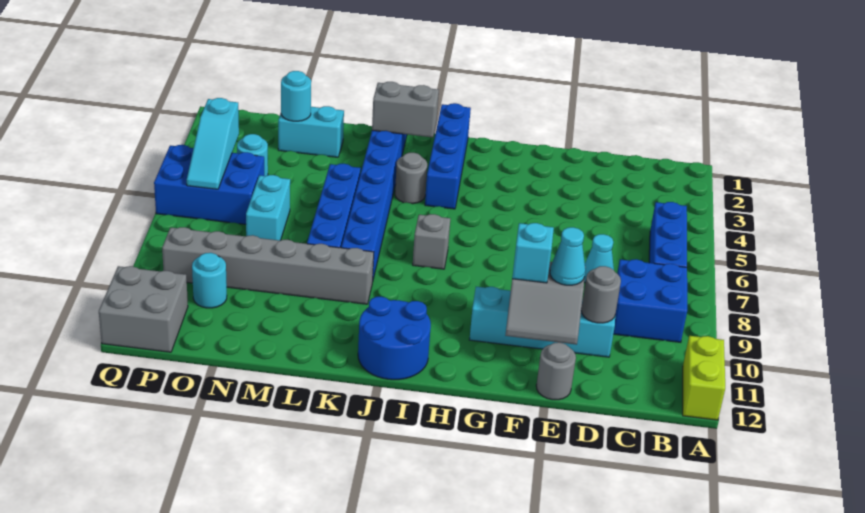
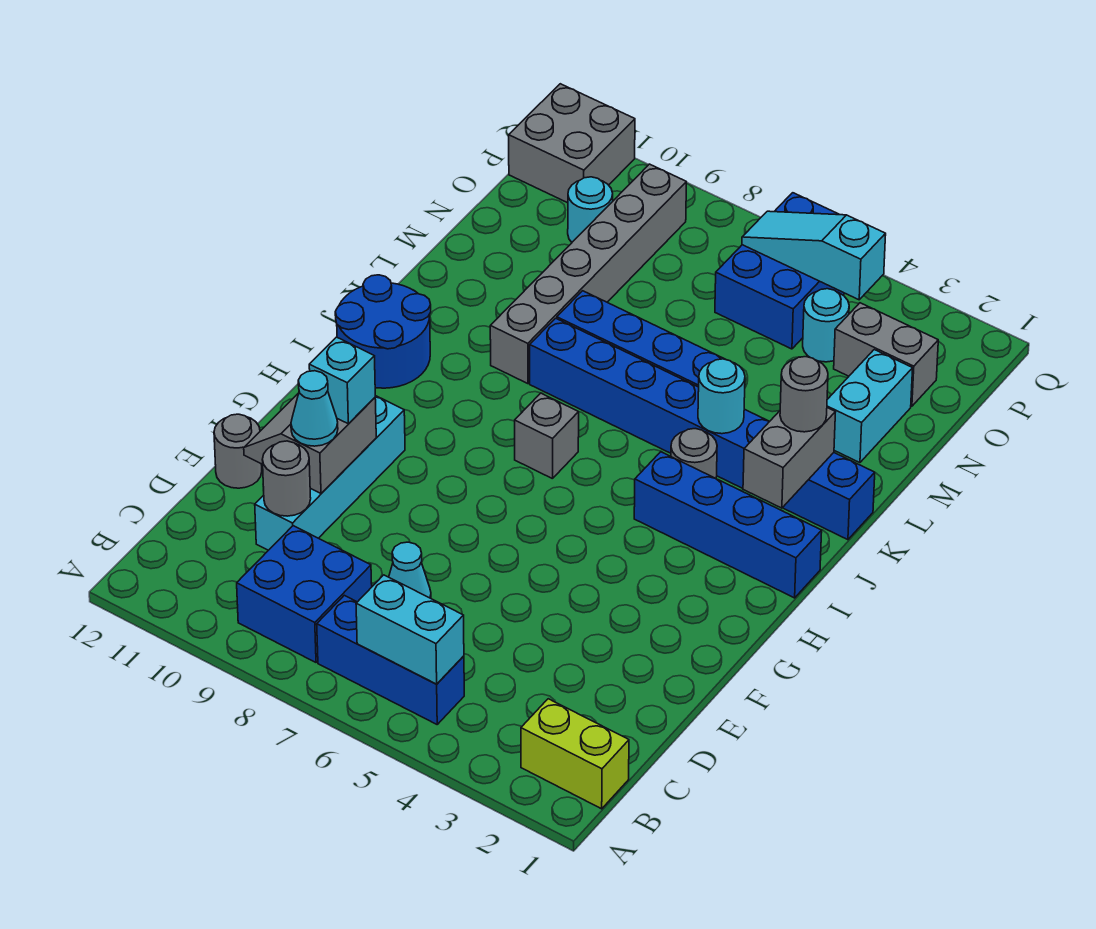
lime 1x2 brick [683,336,725,420] -> lime 1x2 brick moved to [521,699,629,809]
none -> grey 1x1 round brick [780,357,828,432]
cyan 1x1 round brick [281,71,311,121] -> cyan 1x1 round brick moved to [698,359,745,434]
cyan 1x2 brick [246,175,290,241] -> cyan 1x2 brick moved to [356,575,464,684]
none -> grey 1x2 brick [834,303,938,406]

